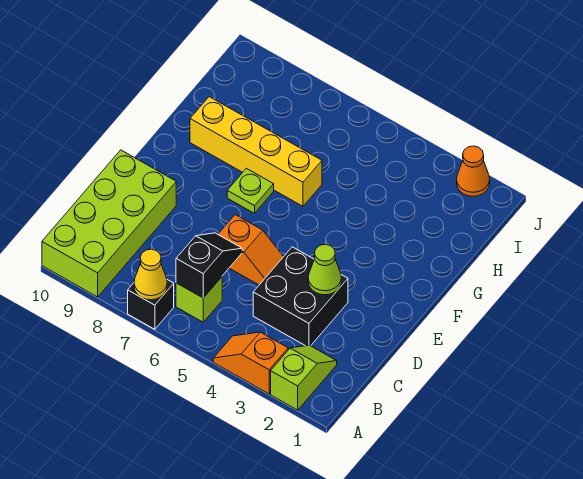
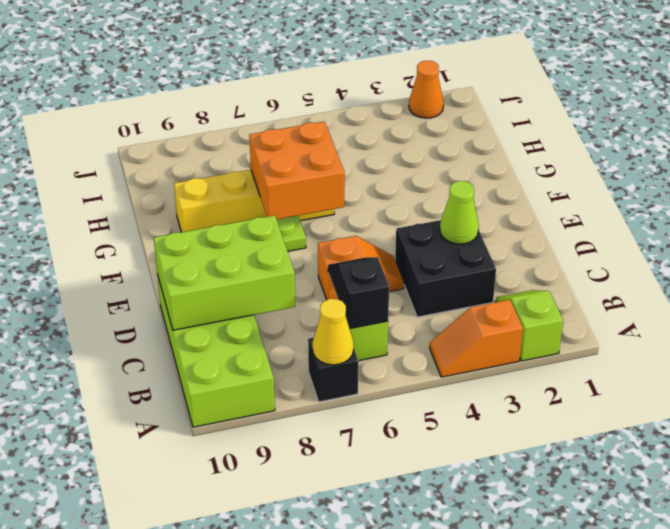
none -> lime 2x3 brick [154,215,295,330]
none -> orange 2x2 brick [249,121,345,219]

